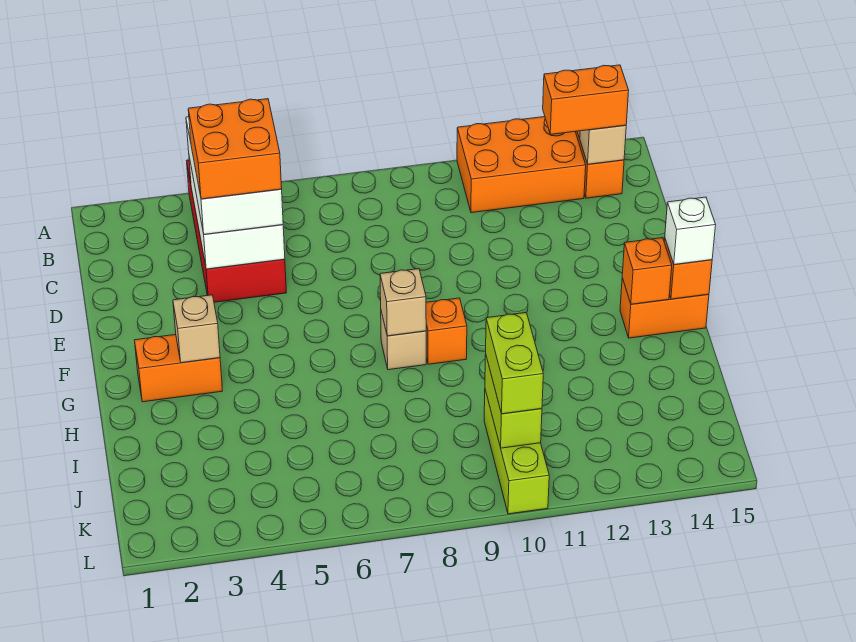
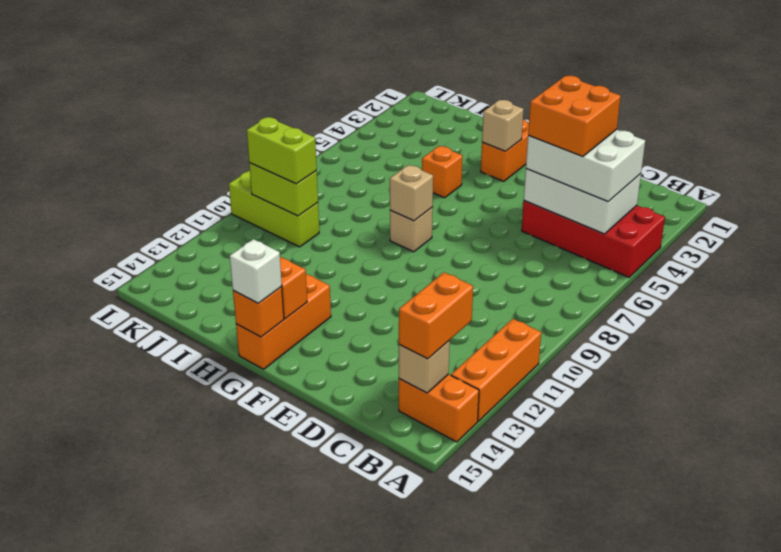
orange 2x3 brick [457,117,586,213] -> orange 1x3 brick [451,319,541,421]
orange 1x1 brick [426,298,467,364] -> orange 1x1 brick moved to [422,146,463,198]
orange 1x2 brick [620,278,709,338] -> orange 1x3 brick [236,274,331,369]

